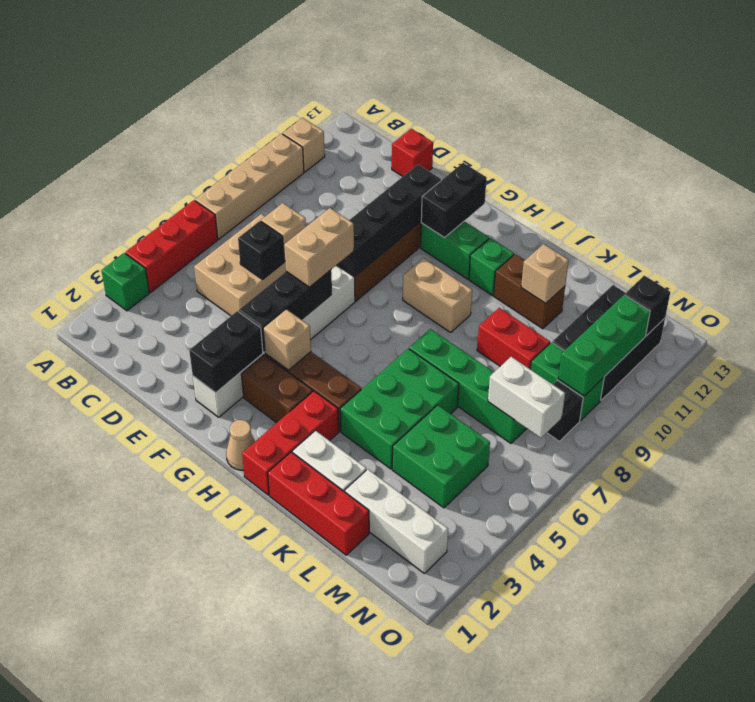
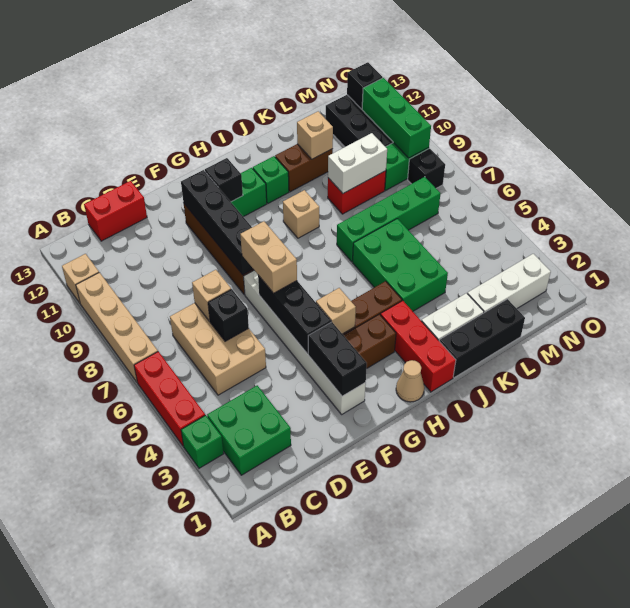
red 1x1 brick [392,129,433,177] -> red 1x2 brick [84,181,147,241]
black 1x2 brick [421,163,487,238] -> black 1x1 brick [205,158,243,202]
tan 1x2 brick [403,258,472,332] -> tan 1x1 brick [283,190,319,238]
red 1x3 brick [268,452,369,555] -> black 1x3 brick [439,299,525,378]
green 2x2 brick [392,405,490,508] -> green 2x2 brick moved to [207,385,291,475]
white 1x2 brick [488,357,565,438] -> white 1x2 brick moved to [328,133,387,193]

